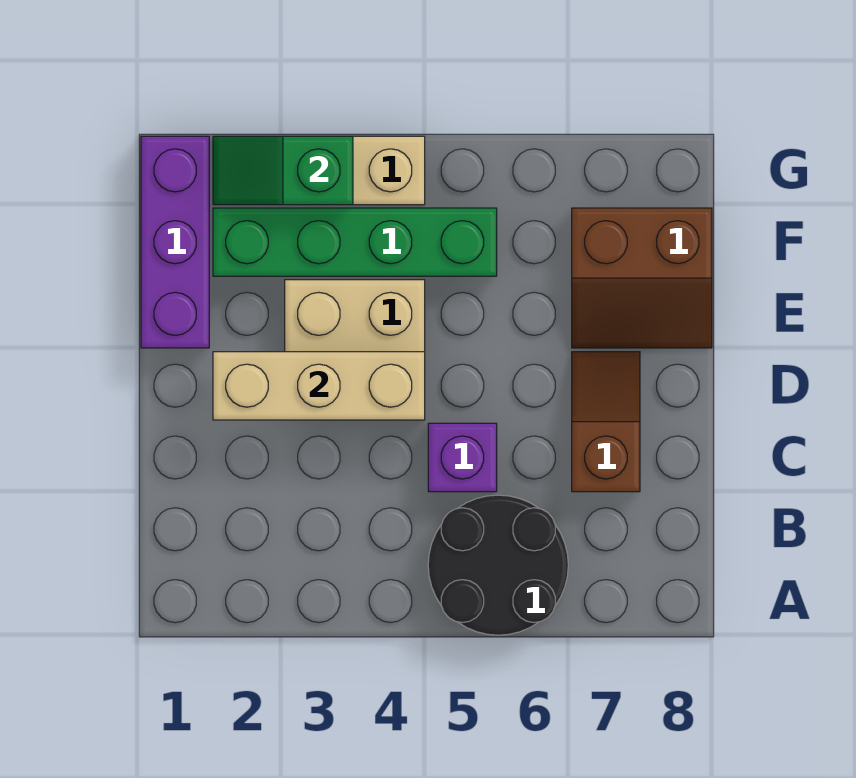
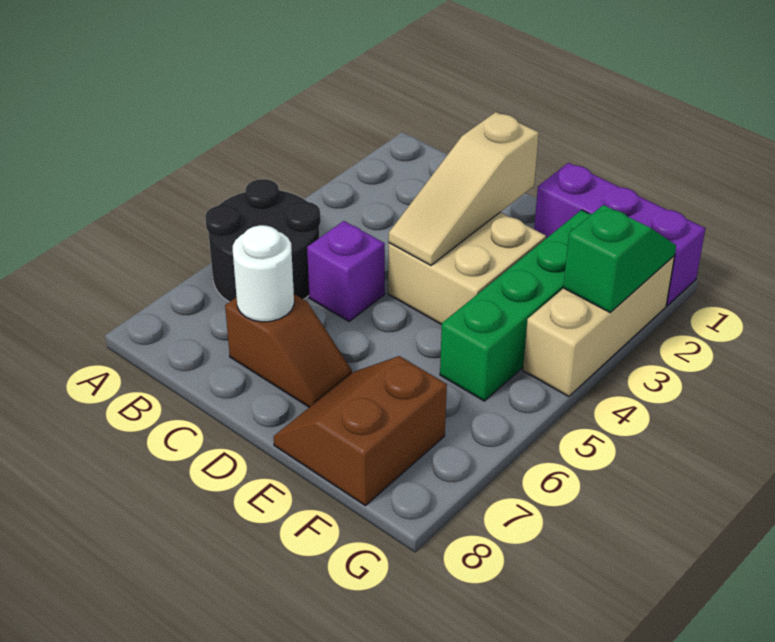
none -> white 1x1 round brick [233,225,294,322]
tan 1x3 brick [213,352,425,420] -> tan 1x3 slope [389,112,539,265]

